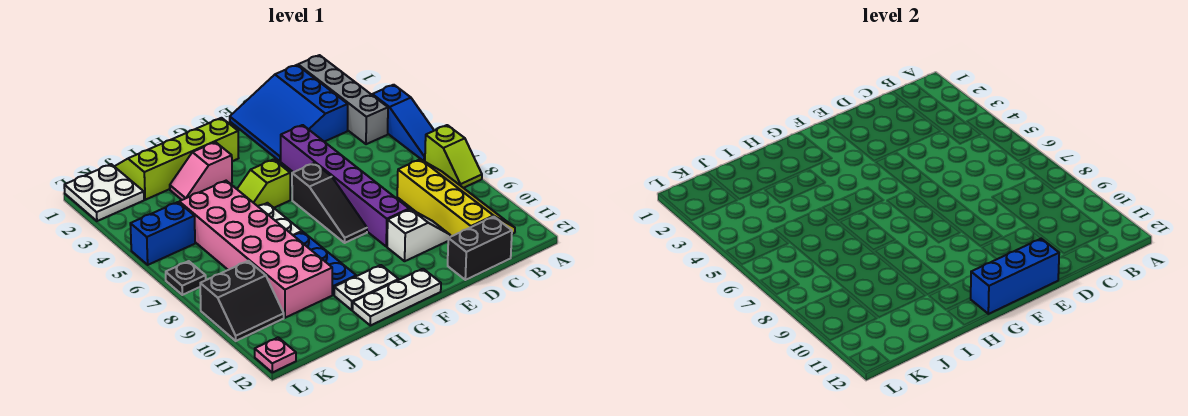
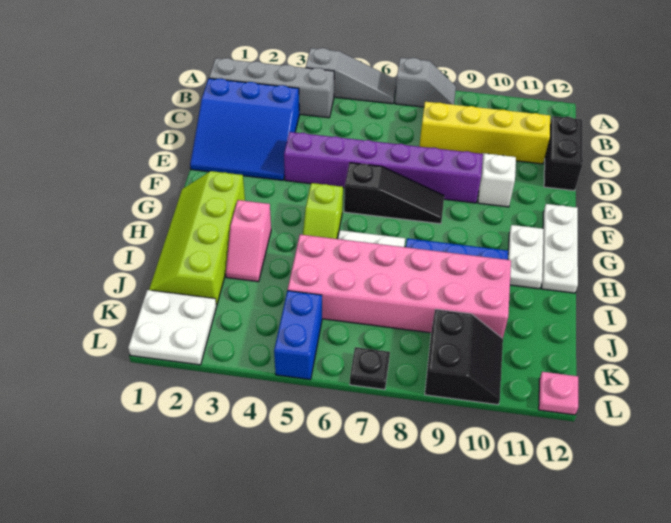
blue 1x3 slope [372,85,434,161] -> grey 1x3 slope [306,48,397,104]
lime 1x2 slope [425,125,482,188] -> grey 1x2 slope [395,58,456,107]
blue 1x3 brick [971,239,1059,314] -> none

